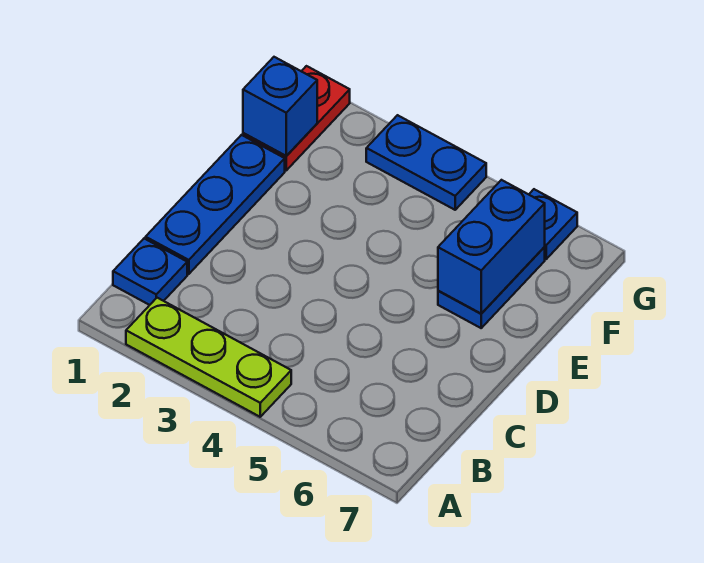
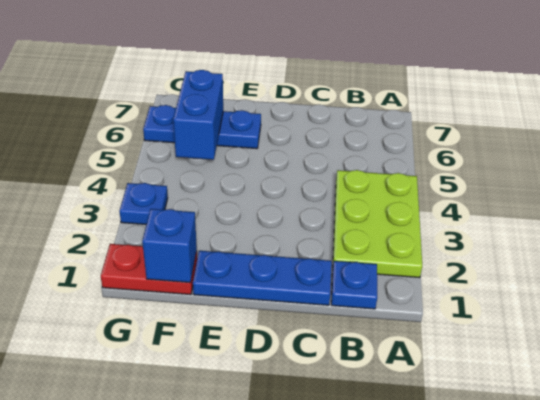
lime 1x3 plate [126,298,291,417] -> lime 2x3 plate [333,170,422,278]
blue 1x2 brick [438,180,545,314] -> blue 1x2 brick turned to [173,70,223,160]
blue 1x2 plate [366,115,486,210] -> blue 1x1 plate [119,183,168,225]

